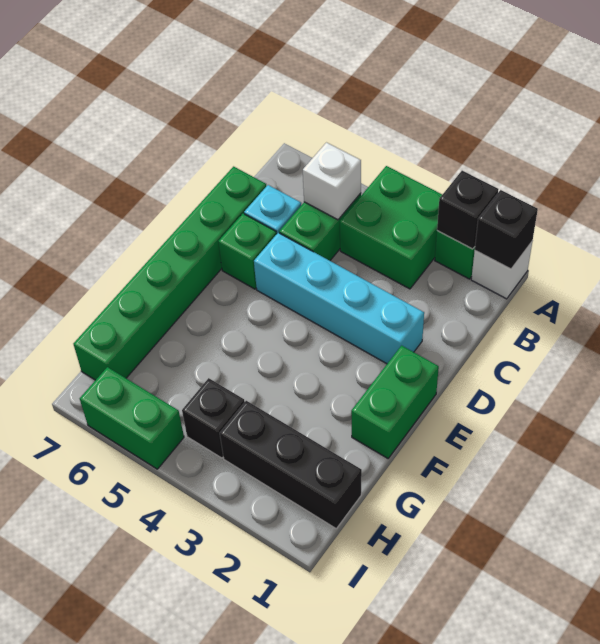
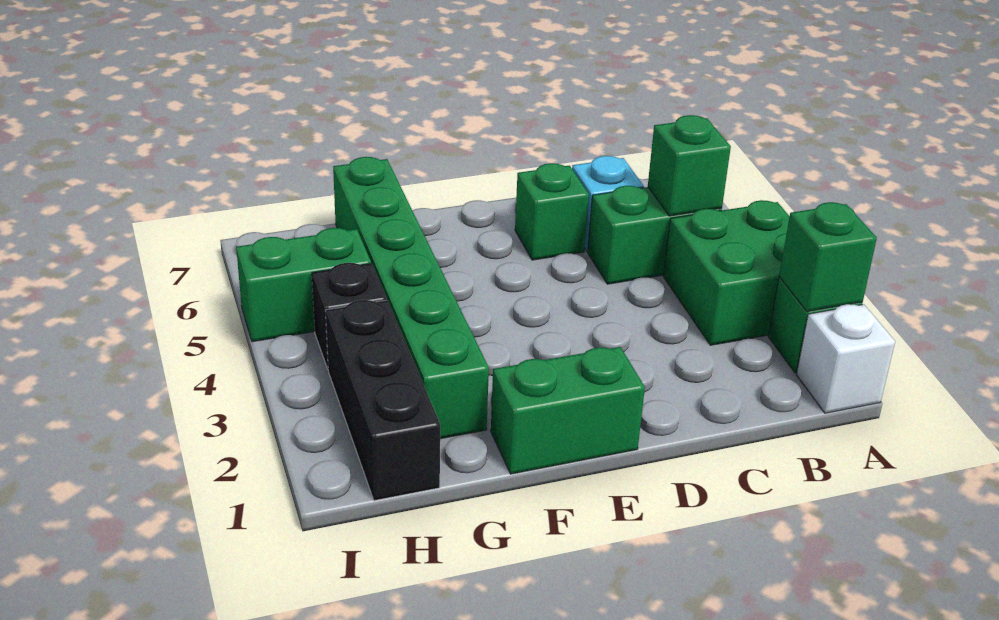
black 1x1 brick [475,190,538,269] -> none
black 1x1 brick [437,171,499,249] -> green 1x1 brick [779,202,877,312]
white 1x1 brick [303,143,361,220] -> green 1x1 brick [648,115,731,216]
green 1x6 brick [73,167,266,380] -> green 1x6 brick turned to [333,157,489,439]
cyan 1x4 brick [254,233,424,364] -> none
green 1x2 brick [80,367,184,469] -> green 1x2 brick turned to [236,228,371,342]

